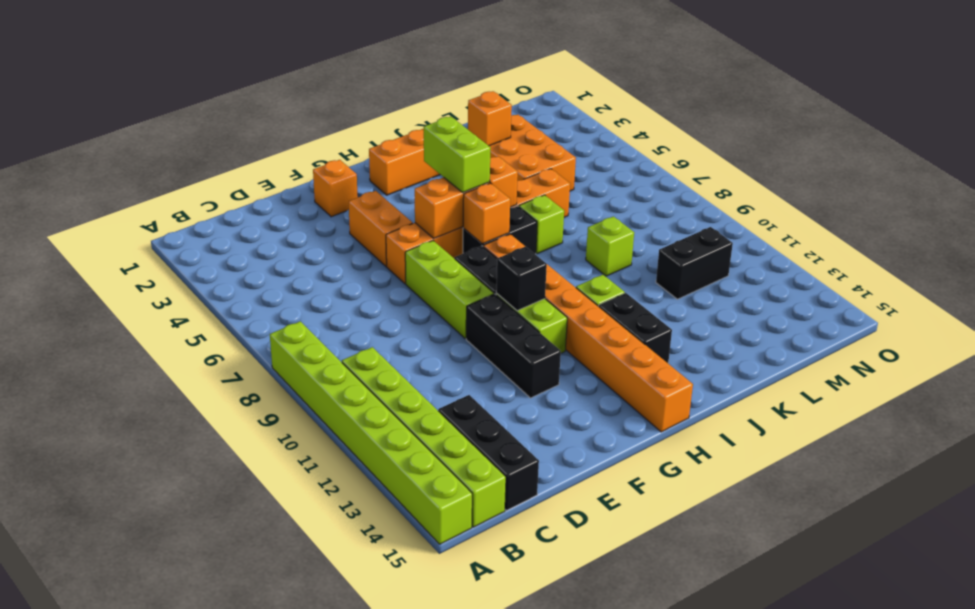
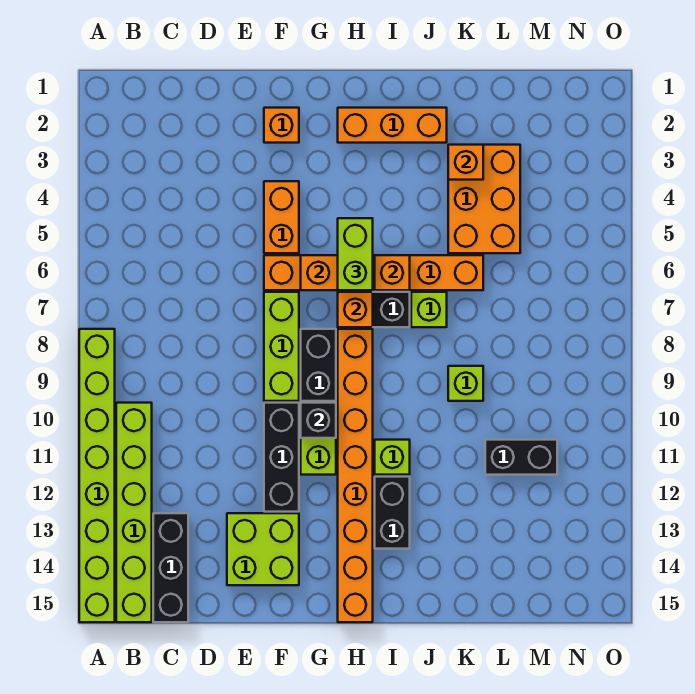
none -> lime 2x2 brick [227,513,299,585]

